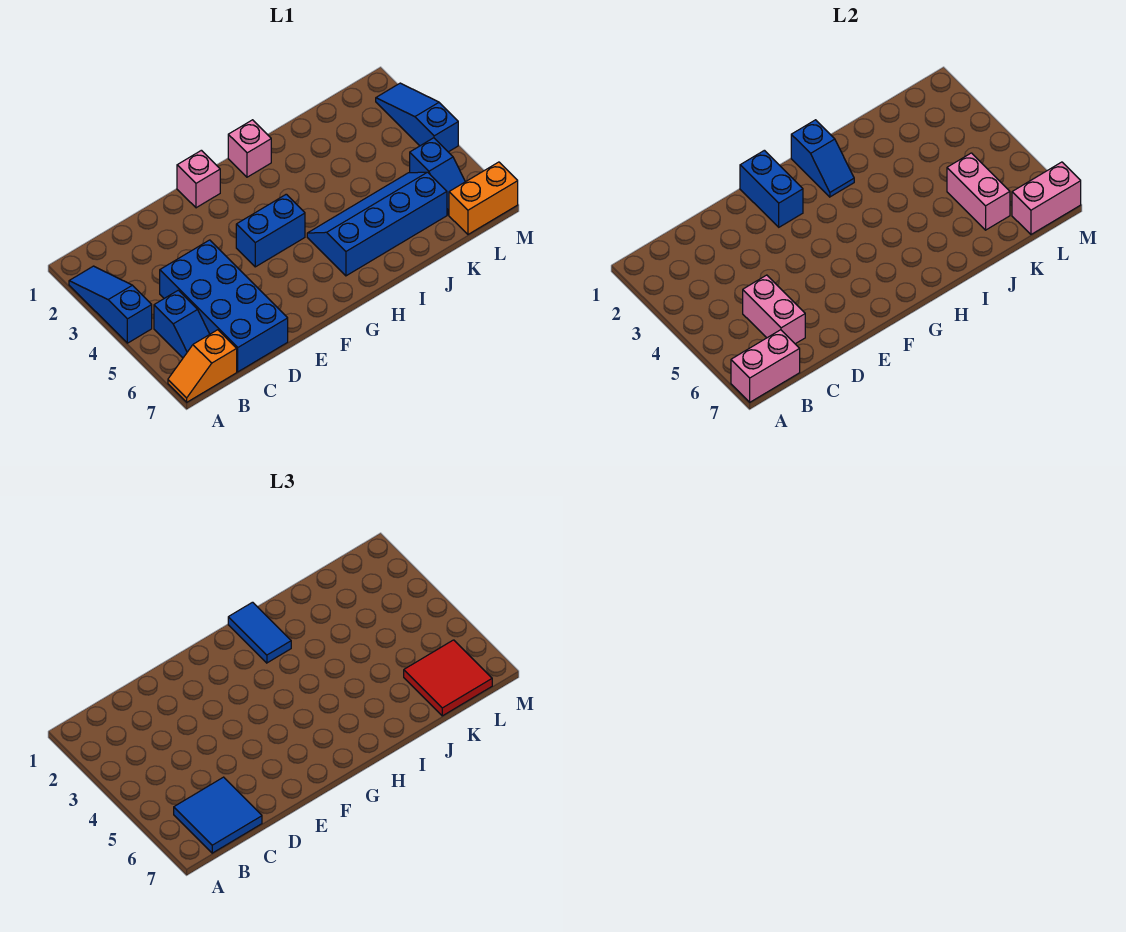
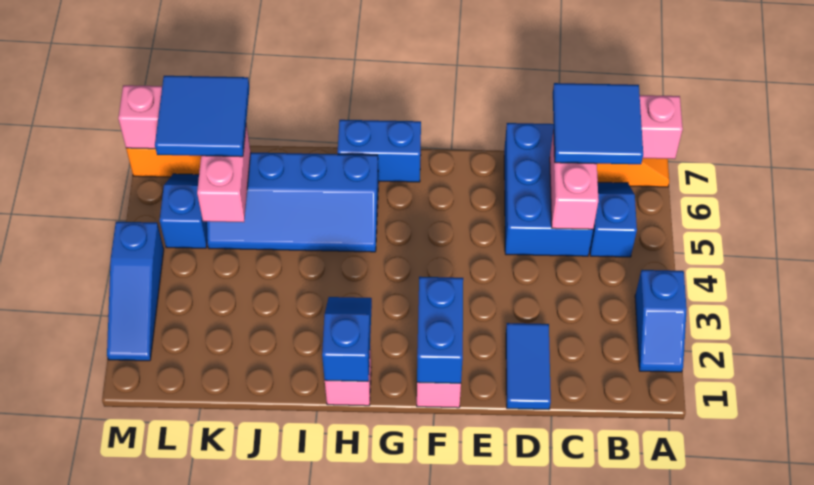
blue 1x3 slope [69,266,152,343] -> blue 1x2 slope [635,270,687,372]
blue 2x4 brick [160,240,288,372] -> blue 2x3 brick [504,123,593,256]
blue 1x2 brick [236,194,305,267] -> blue 1x2 brick moved to [338,120,421,182]
blue 1x2 tile [228,602,291,663] -> blue 1x2 tile moved to [506,323,551,409]
red 2x2 tile [404,640,492,716] -> blue 2x2 tile [155,76,249,157]

